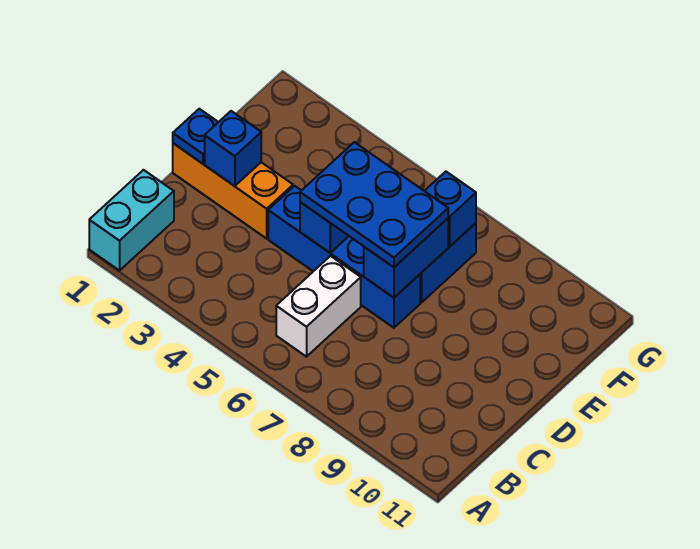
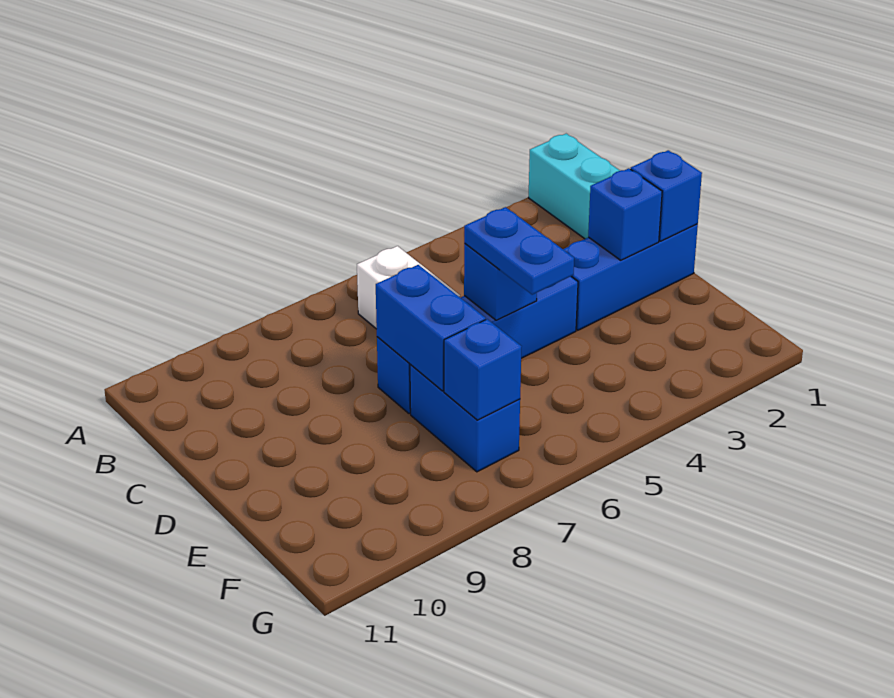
orange 1x3 brick [173,143,293,239] -> blue 1x3 brick [563,224,698,330]
blue 1x1 plate [173,109,218,164] -> blue 1x1 brick [631,150,702,241]
blue 2x3 plate [300,142,448,267] -> blue 1x2 plate [464,207,574,295]

